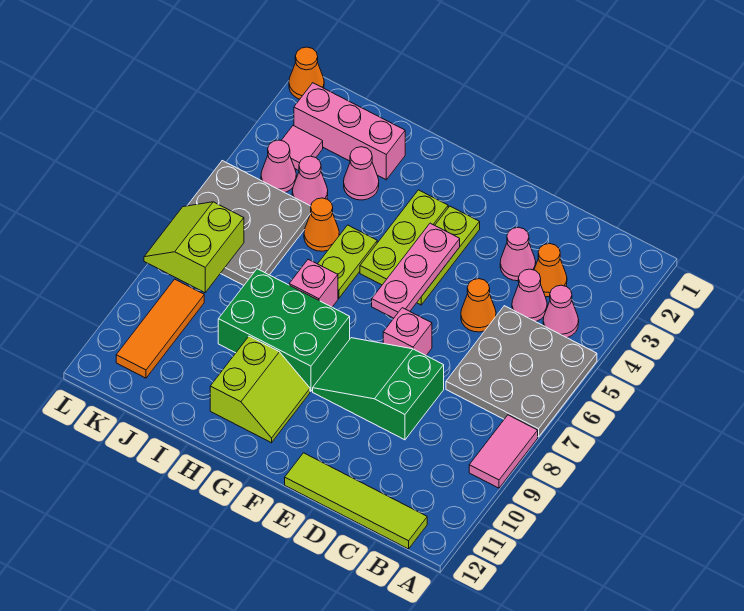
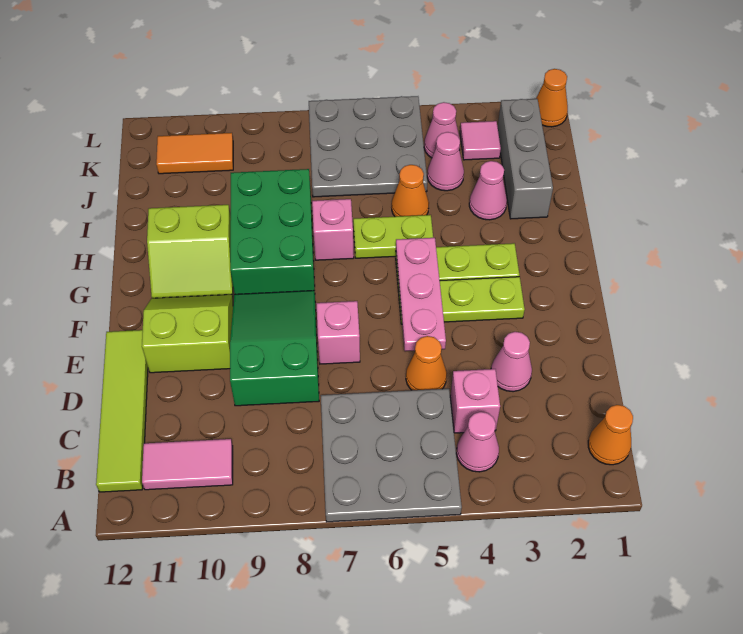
pink 1x2 tile [469,415,538,488] -> pink 1x2 tile moved to [142,439,233,490]
orange 1x1 cone [534,244,567,297] -> orange 1x1 cone moved to [588,405,633,465]
pink 1x1 cone [512,269,547,322] -> pink 1x1 brick [450,369,500,433]
pink 1x3 plate [372,223,460,318] -> pink 1x3 plate turned to [396,238,446,351]
pink 1x3 brick [294,83,405,180] -> grey 1x3 brick [498,99,553,219]
lime 2x2 slope [144,202,244,293] -> lime 2x2 slope moved to [142,294,233,373]
orange 1x3 tile [116,279,204,378] -> orange 1x2 tile [156,133,233,174]

